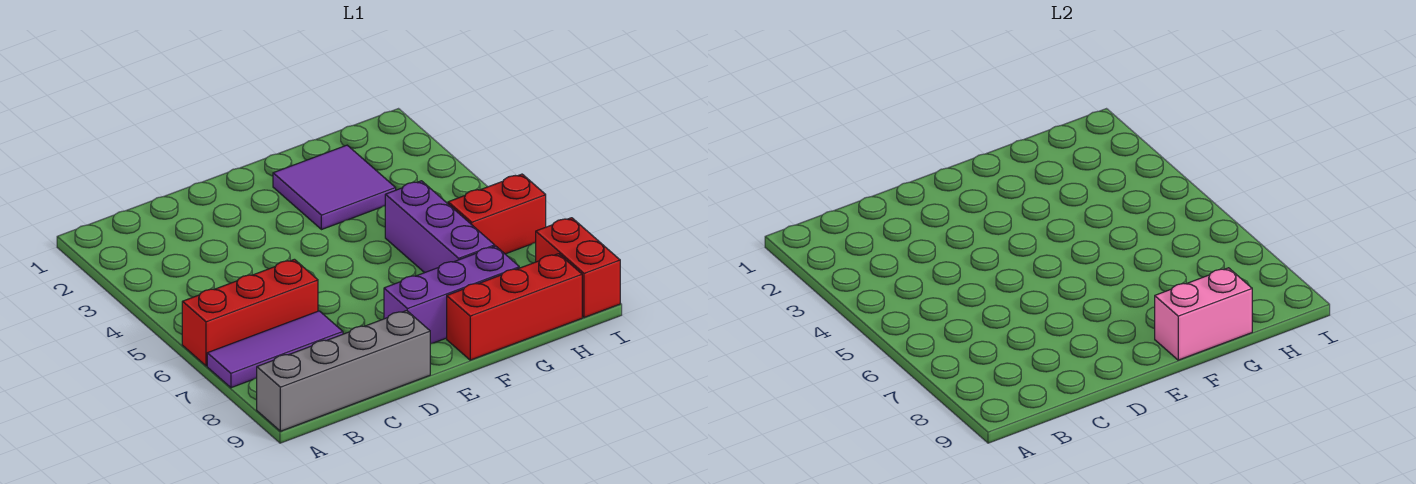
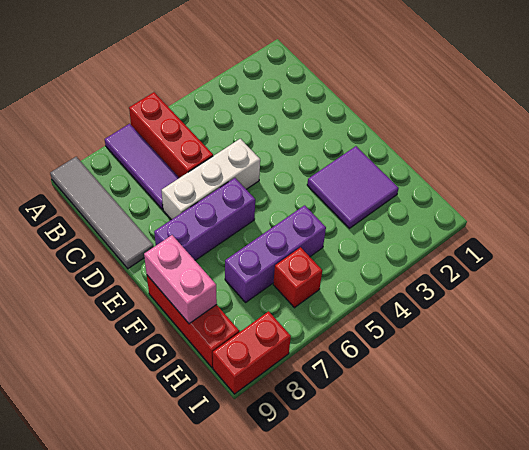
grey 1x4 brick [257,311,430,431] -> grey 1x4 tile [50,157,154,269]
none -> white 1x3 brick [162,139,260,220]
purple 1x3 brick [384,246,519,344] -> purple 1x3 brick turned to [154,178,255,260]
red 1x2 brick [448,174,546,254] -> red 1x1 brick [273,247,322,308]

